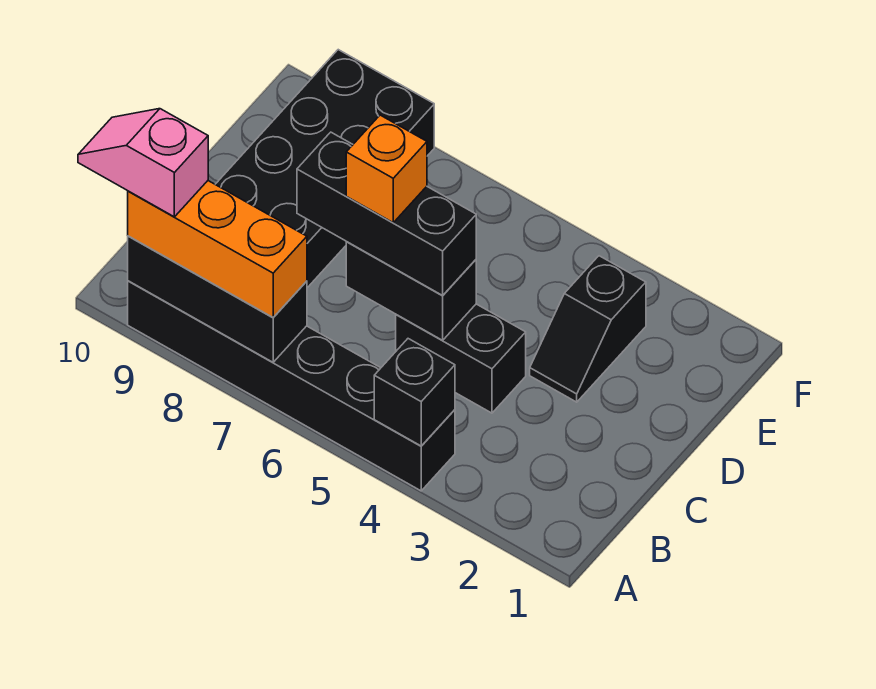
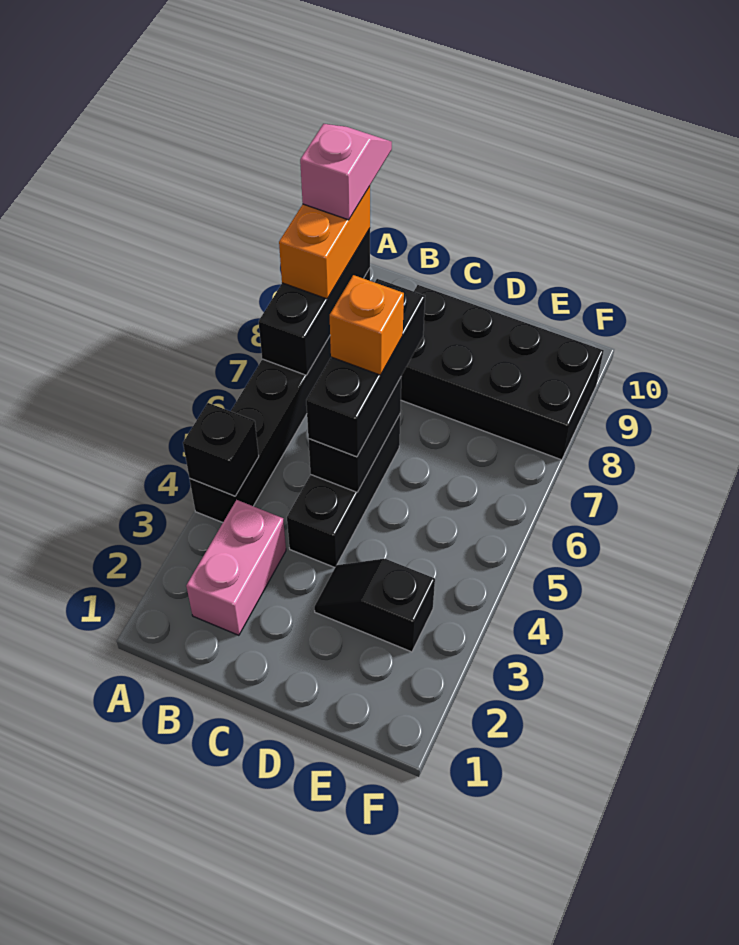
orange 1x3 brick [128,181,307,317] -> orange 1x2 brick [279,186,370,299]
none -> pink 1x2 brick [186,500,286,635]
black 1x2 brick [396,304,526,413] -> black 1x3 brick [287,415,400,567]

